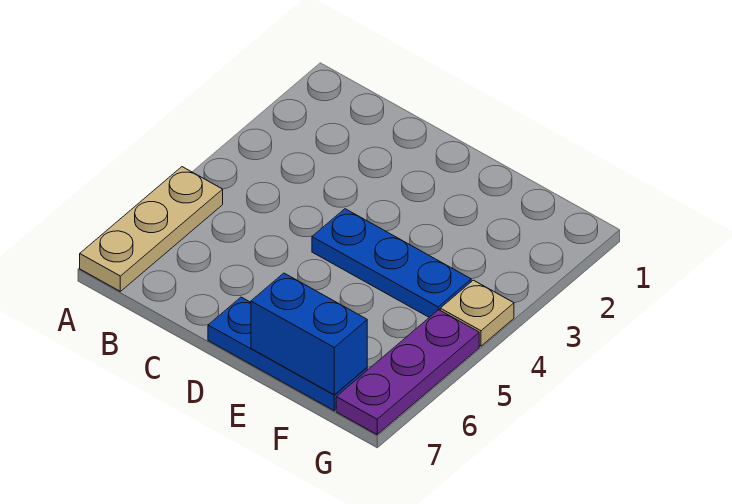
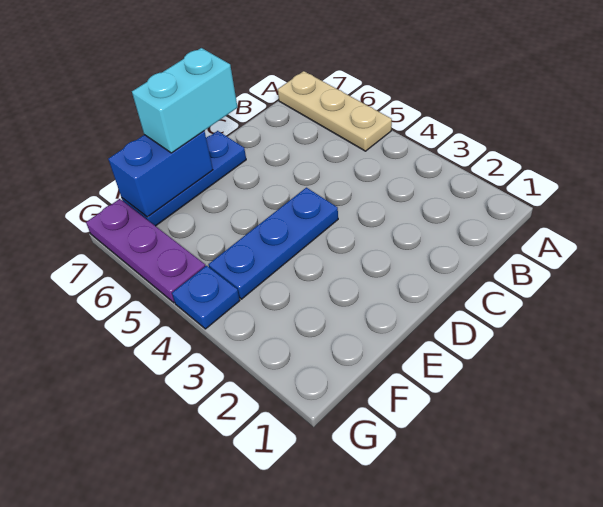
none -> cyan 1x2 brick [132,48,238,153]
tan 1x1 plate [440,280,514,346] -> blue 1x1 plate [172,266,240,329]

